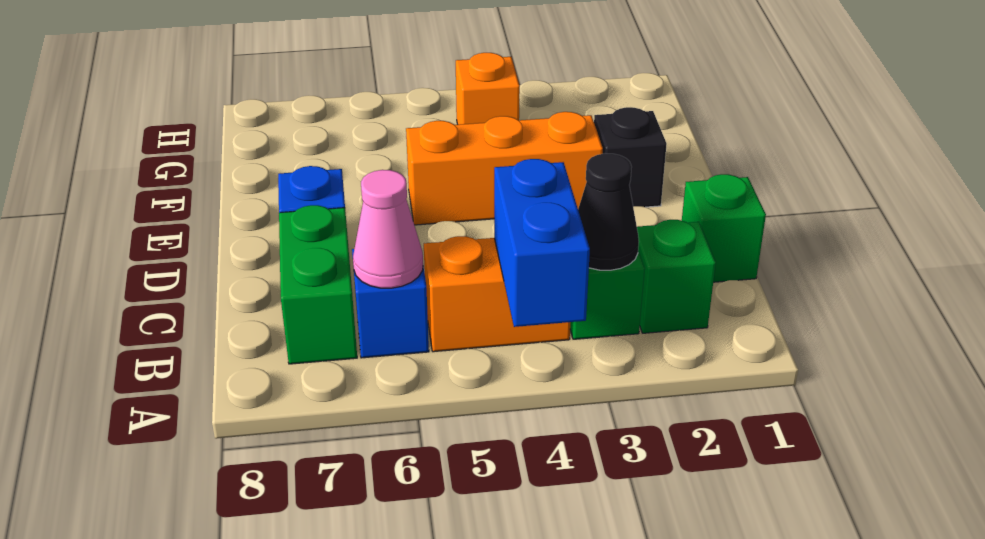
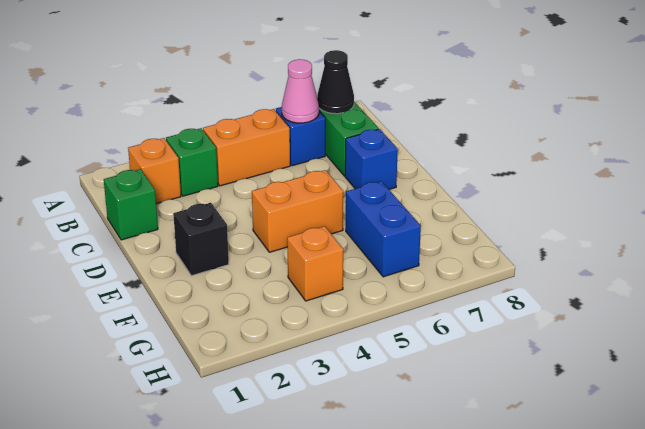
blue 1x2 brick [494,159,590,327] -> blue 1x2 brick moved to [346,181,421,277]
green 1x1 brick [637,220,716,333] -> orange 1x1 brick [128,138,181,204]
black 1x1 cone [578,154,639,270] -> black 1x1 cone moved to [317,50,354,114]
orange 1x3 brick [406,112,603,225] -> orange 1x2 brick [252,170,343,252]

